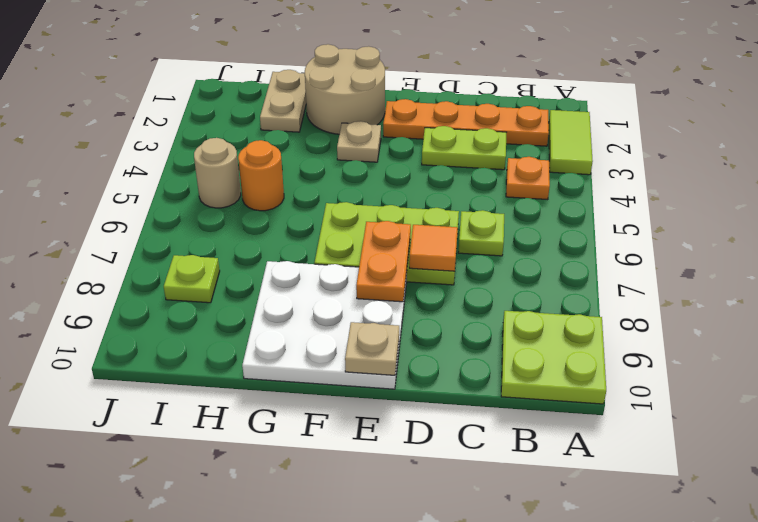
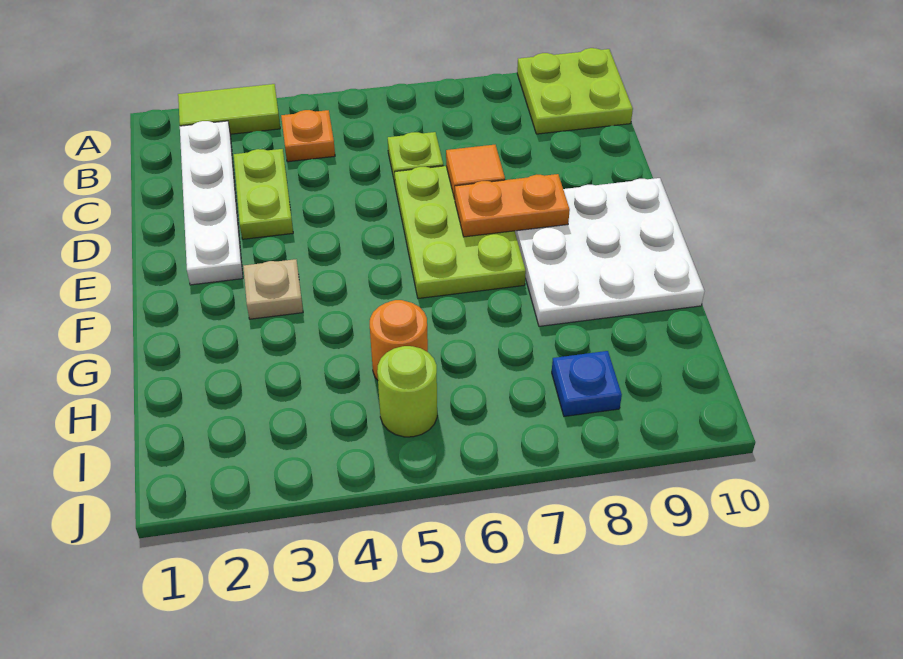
orange 1x4 plate [383,99,549,146] -> white 1x4 plate [180,121,243,285]
tan 1x1 plate [345,322,399,375] -> none
tan 2x2 round brick [305,44,385,134] -> none
tan 1x2 plate [260,70,306,132] -> none
tan 1x1 round brick [194,138,241,208] -> lime 1x1 round brick [377,346,437,437]
lime 1x1 plate [164,255,220,303] -> blue 1x1 plate [552,351,622,416]

